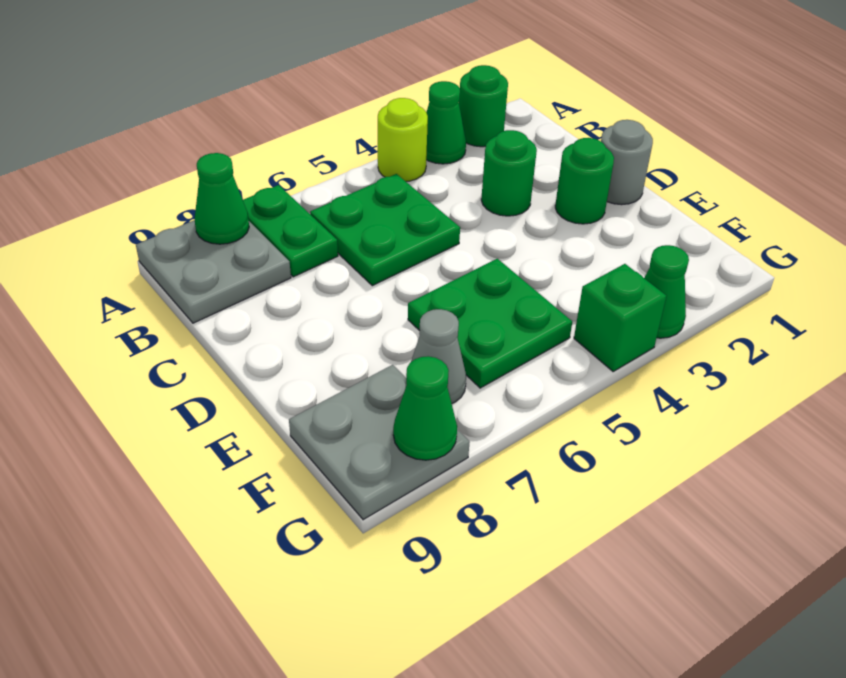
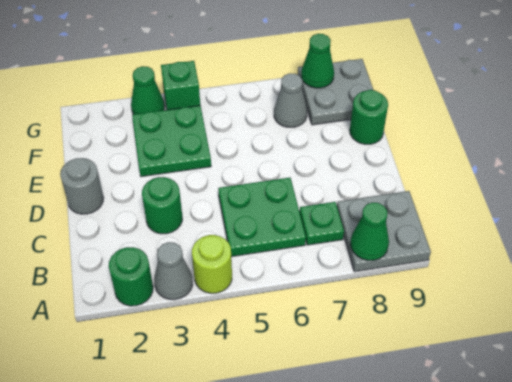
green 1x1 cone [426,81,466,164] -> grey 1x1 cone [154,242,193,300]
green 1x2 plate [243,185,338,277] -> green 1x1 plate [300,202,344,245]
green 1x1 round brick [555,138,614,224] -> green 1x1 round brick moved to [350,90,388,144]
green 2x2 plate [408,259,572,388] -> green 2x2 plate moved to [132,106,211,177]

